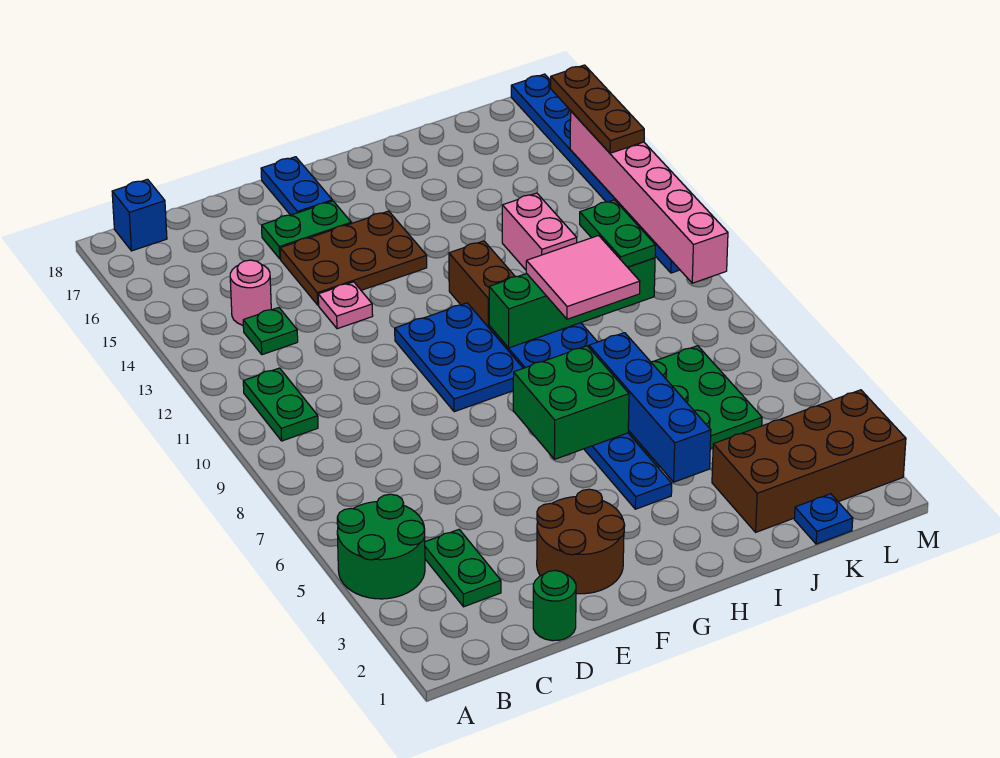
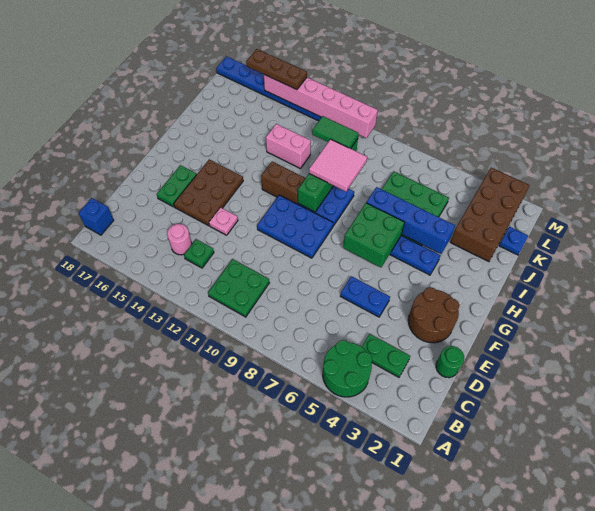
green 1x2 plate [243,368,318,441] -> green 2x2 plate [208,259,269,317]
blue 1x2 plate [261,157,332,215] -> blue 1x2 plate moved to [340,276,390,317]
green 1x2 plate [580,200,655,267] -> green 1x2 tile [312,116,359,149]

